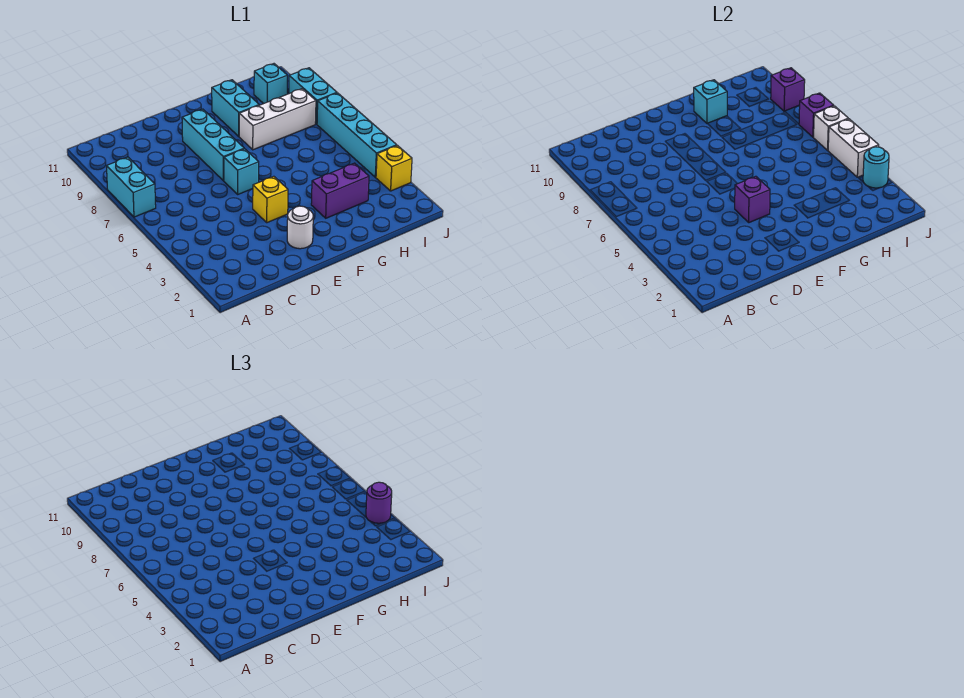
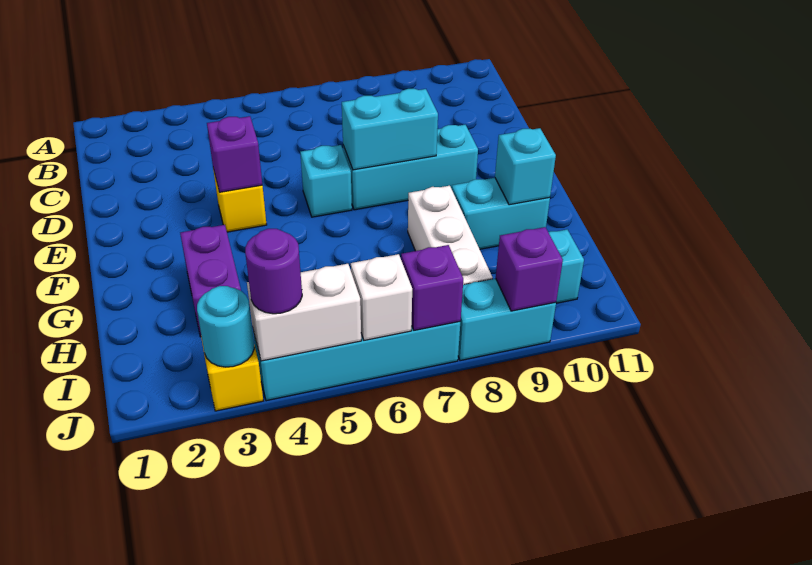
cyan 1x2 brick [107,157,156,217] -> cyan 1x2 brick moved to [342,89,438,170]
white 1x1 round brick [287,206,313,249] -> none

